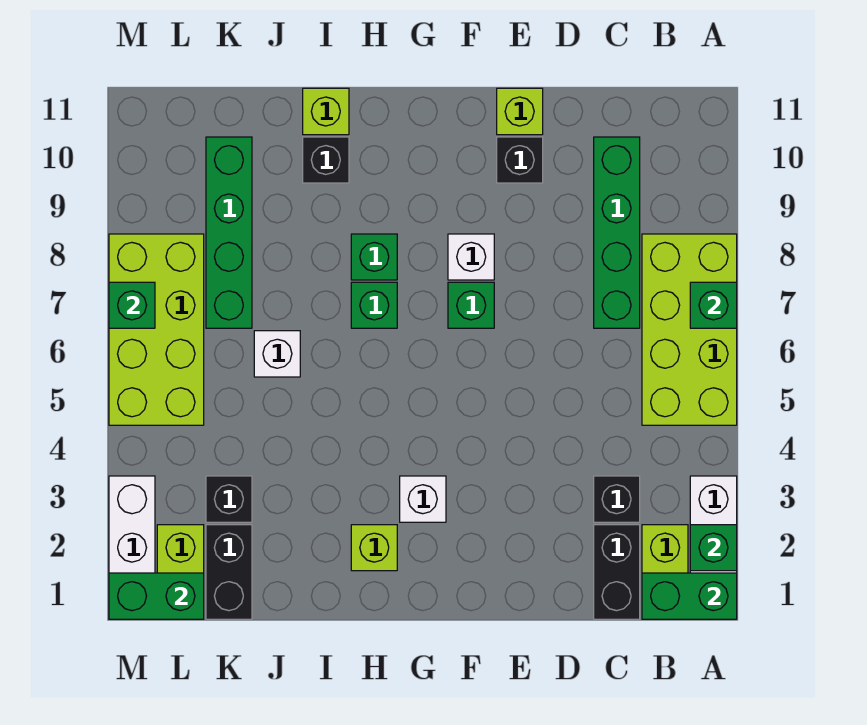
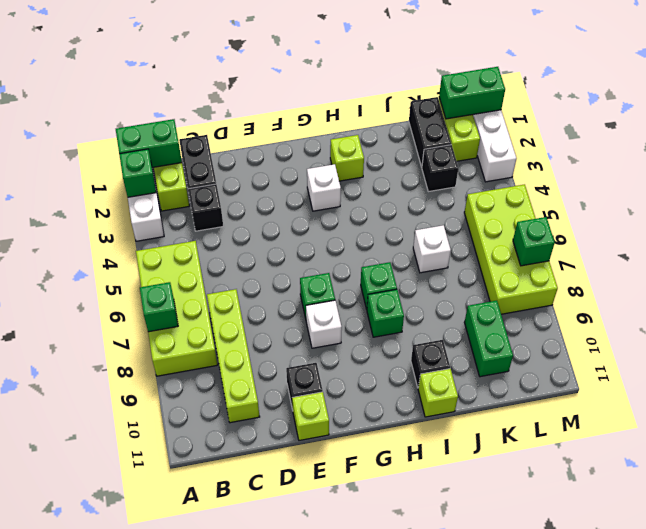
green 1x4 brick [594,137,640,328] -> lime 1x4 brick [207,289,260,423]
green 1x4 brick [206,137,252,328] -> green 1x2 brick [464,301,513,377]

